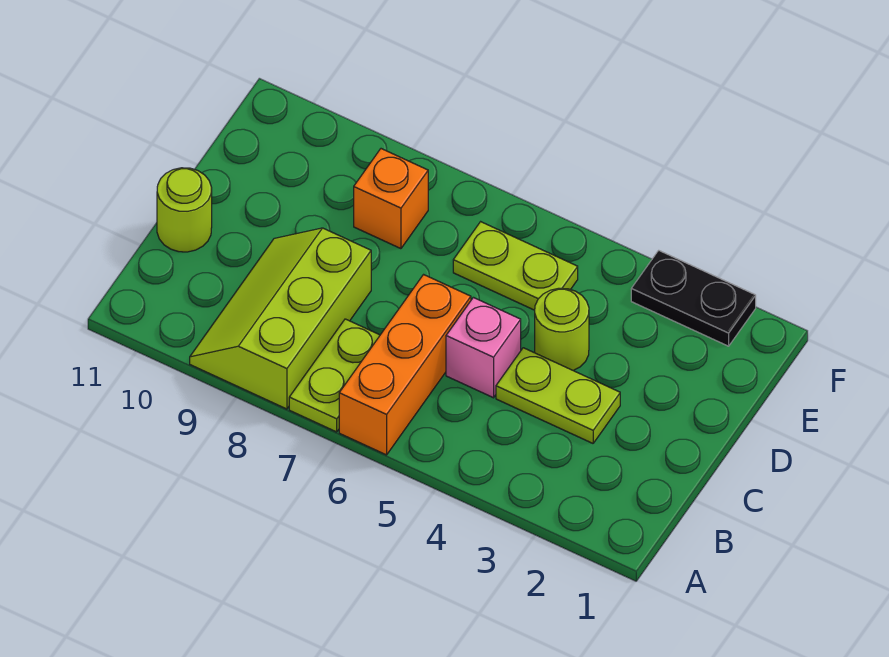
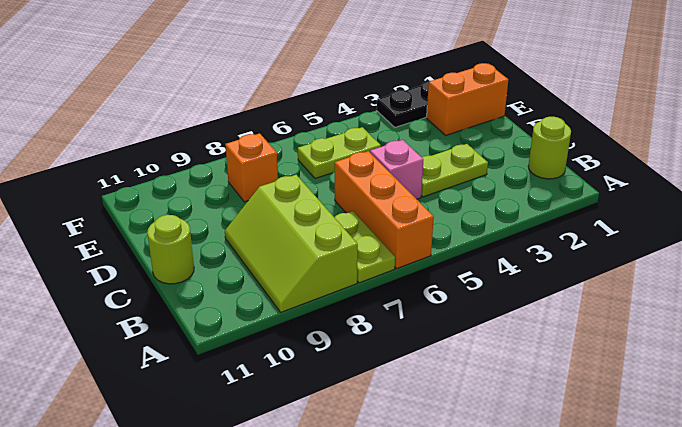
lime 1x1 round brick [535,288,589,371] -> lime 1x1 round brick moved to [528,117,571,179]
none -> orange 1x2 brick [427,63,509,135]

